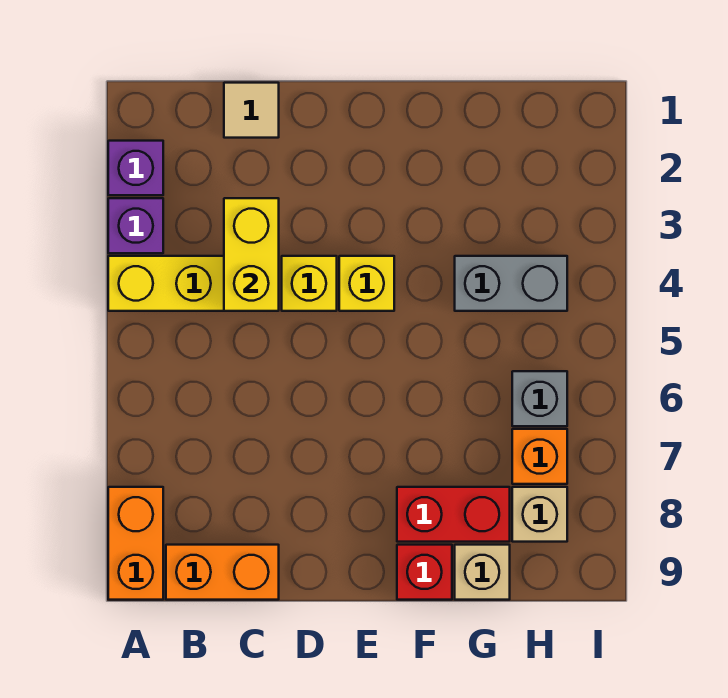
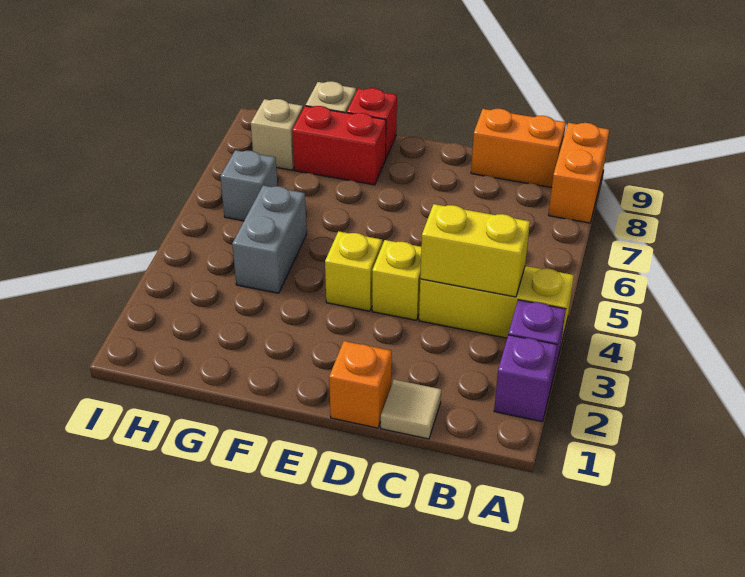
yellow 1x2 brick [224,198,279,311] -> yellow 1x2 brick turned to [420,204,530,297]
grey 1x2 brick [455,256,567,311] -> grey 1x2 brick turned to [232,185,307,293]
orange 1x1 brick [512,429,567,484] -> orange 1x1 brick moved to [329,341,392,428]

